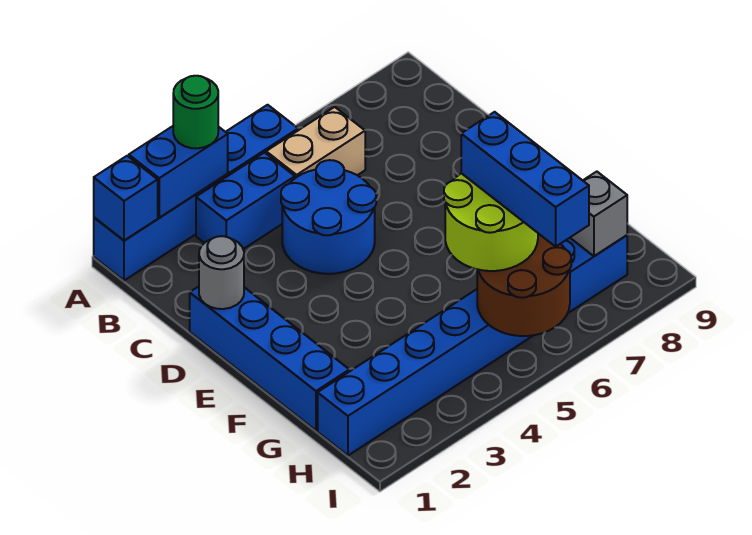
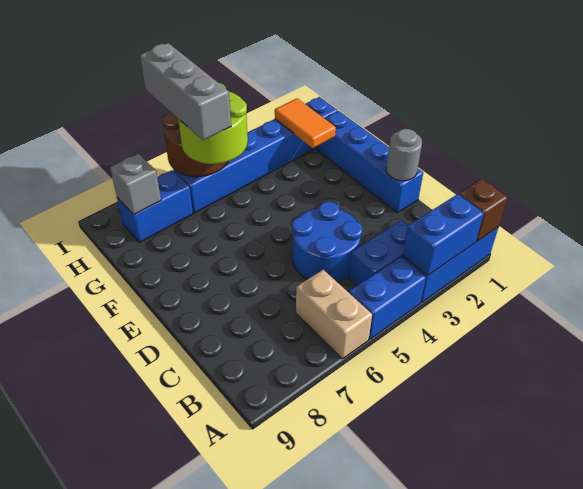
blue 1x1 brick [94,156,158,240] -> brown 1x1 brick [458,179,508,242]
green 1x1 round brick [173,76,218,148] -> none
tan 1x2 brick [266,107,365,178] -> tan 1x2 brick turned to [296,270,372,359]
none -> orange 1x2 tile [275,99,336,148]
blue 1x3 brick [461,112,589,247] -> grey 1x3 brick [140,43,231,140]

